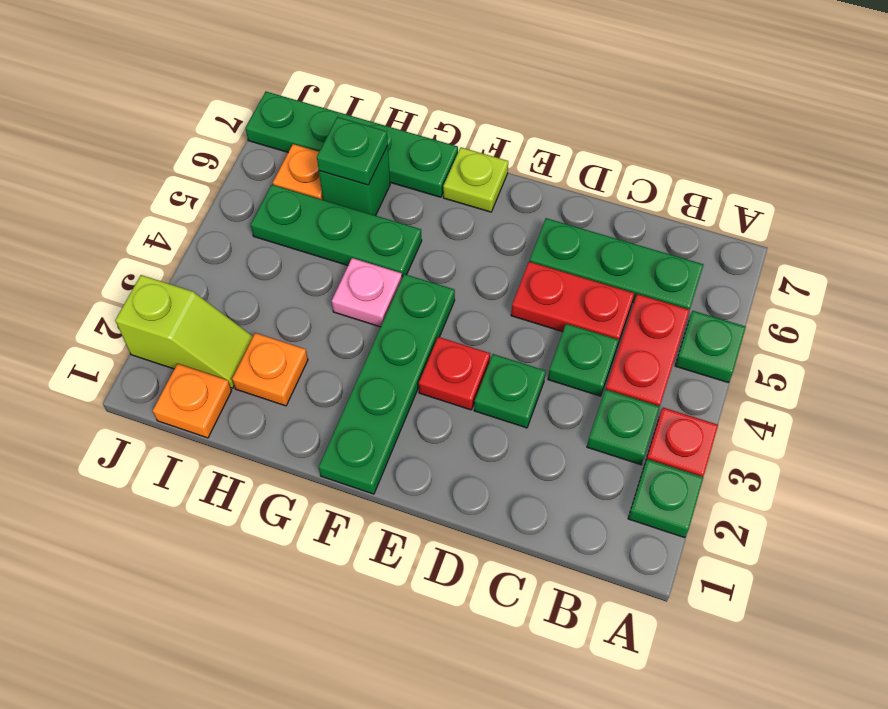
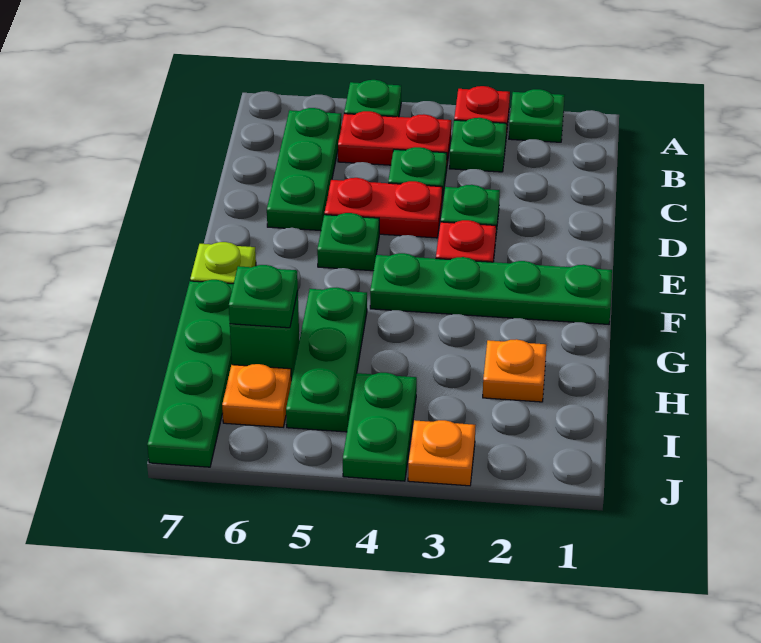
red 1x2 plate [511,262,634,343] -> red 1x2 plate turned to [324,178,442,238]
none -> green 1x1 plate [317,213,379,271]
pink 1x1 plate [332,258,402,327] -> none
orange 1x1 plate [153,364,232,438] -> orange 1x1 plate moved to [408,420,475,486]
lime 1x2 slope [115,275,253,388] -> none
none -> green 1x2 plate [343,373,417,481]

